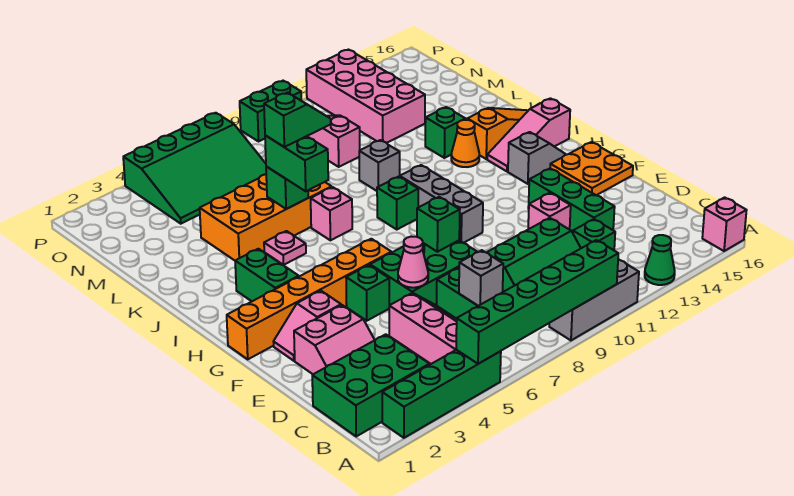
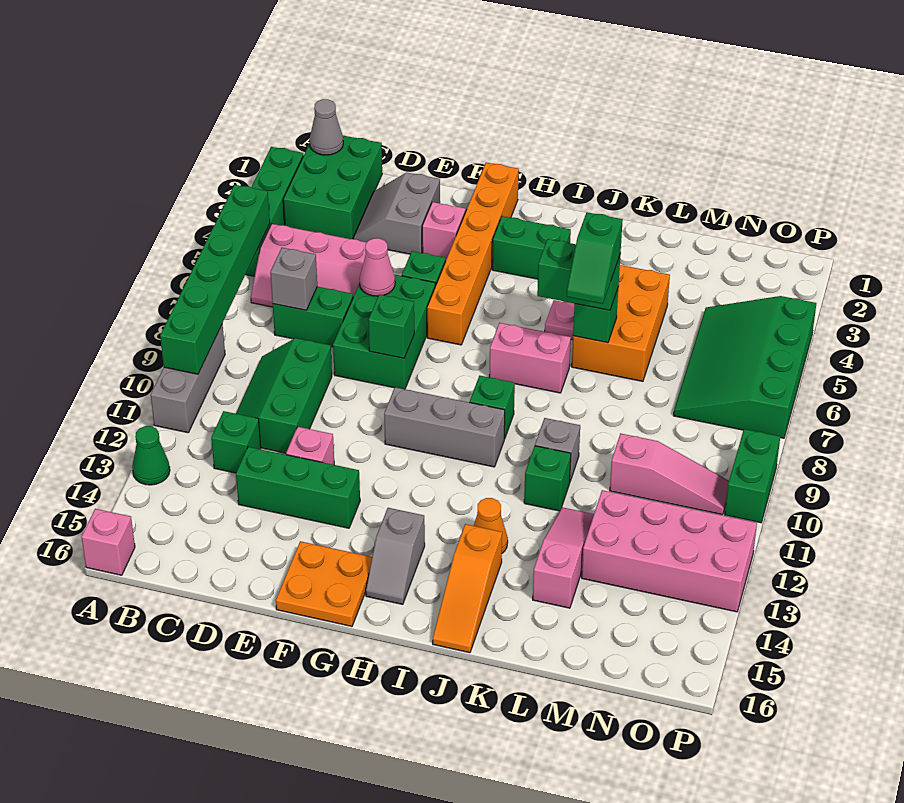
none -> grey 1x1 cone [309,99,343,155]
pink 2x2 slope [294,305,374,374] -> grey 2x2 slope [353,172,440,254]
pink 1x3 slope [487,98,570,171] -> pink 1x3 slope moved to [533,507,594,608]
pink 1x1 brick [311,187,352,240] -> pink 1x2 brick [489,323,571,393]
orange 2x4 brick [200,174,332,261] -> orange 2x3 brick [572,265,670,381]
green 1x1 brick [425,107,465,158] -> green 1x1 brick moved to [524,446,571,511]

